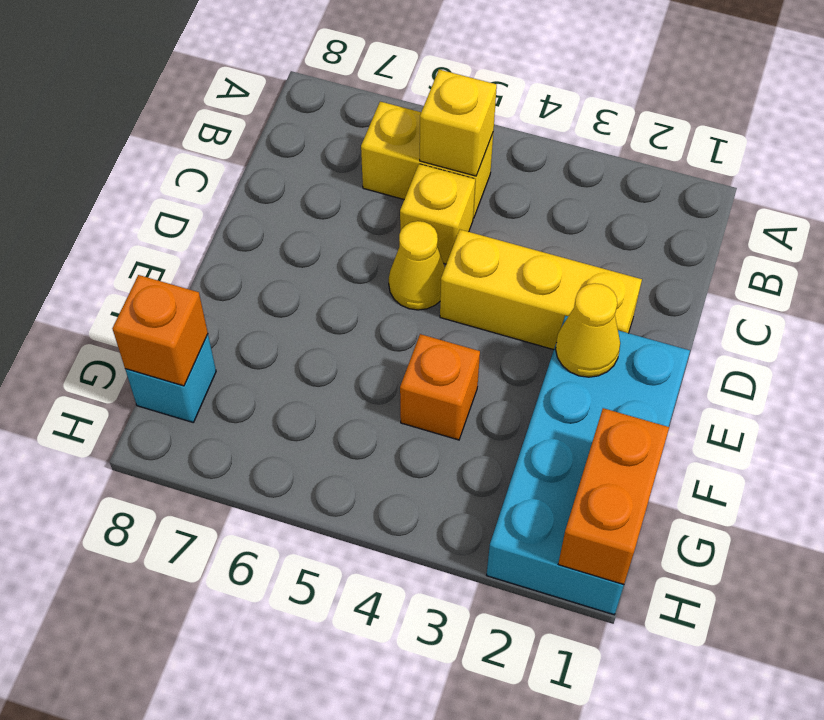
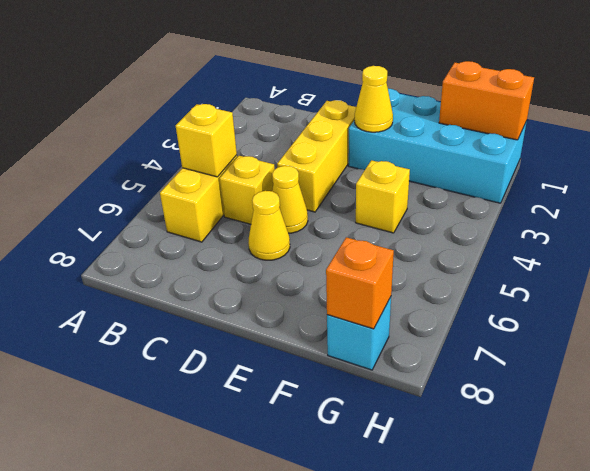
none -> yellow 1x1 cone [248,191,290,260]
orange 1x1 brick [400,334,480,440] -> yellow 1x1 brick [356,160,410,233]

